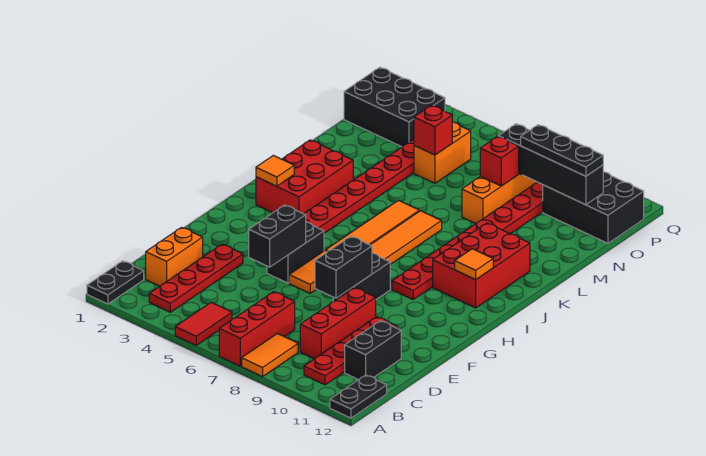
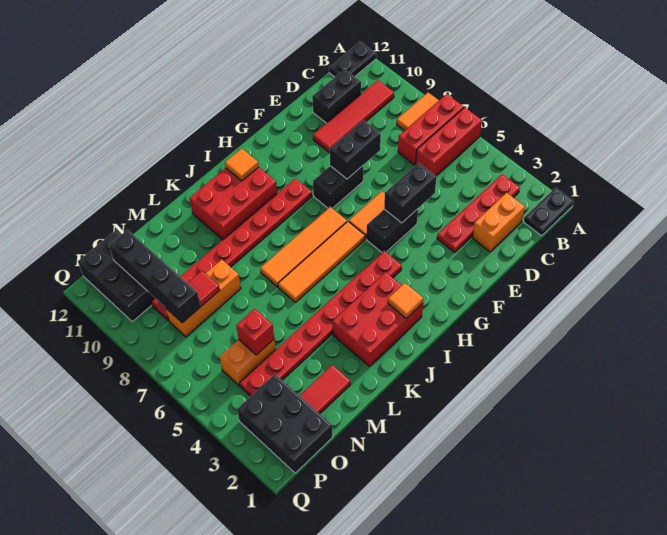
red 1x2 tile [175,302,232,345] -> red 1x2 tile moved to [299,365,350,414]
red 1x4 plate [304,317,398,385] -> red 1x4 tile [313,80,394,153]
red 1x3 brick [300,287,376,359] -> red 1x3 brick moved to [416,107,482,176]
red 1x1 brick [480,136,519,186] -> red 1x1 tile [188,271,220,306]
black 1x3 plate [521,125,603,176] -> none

